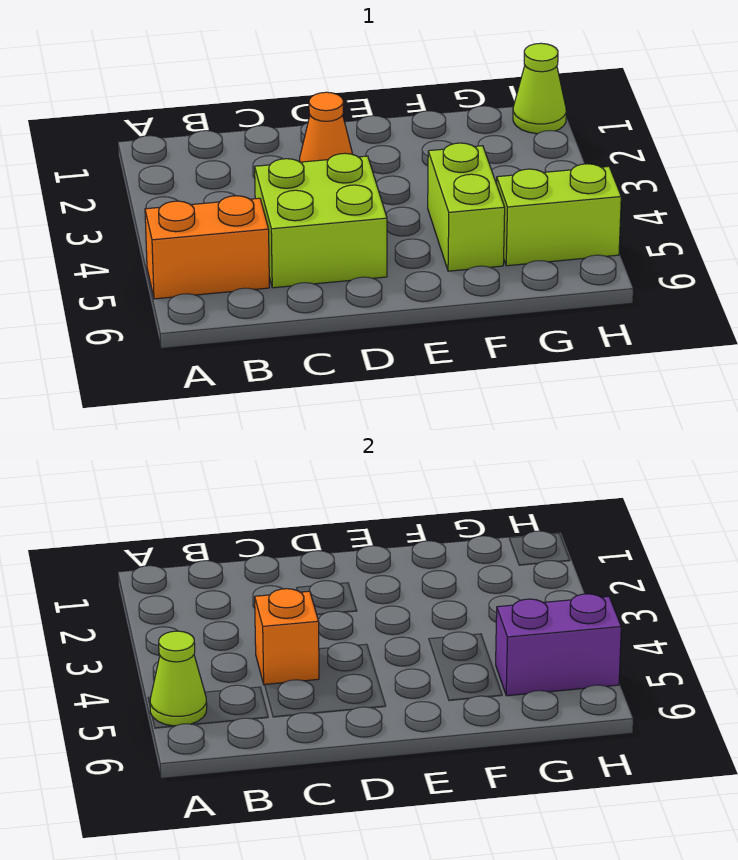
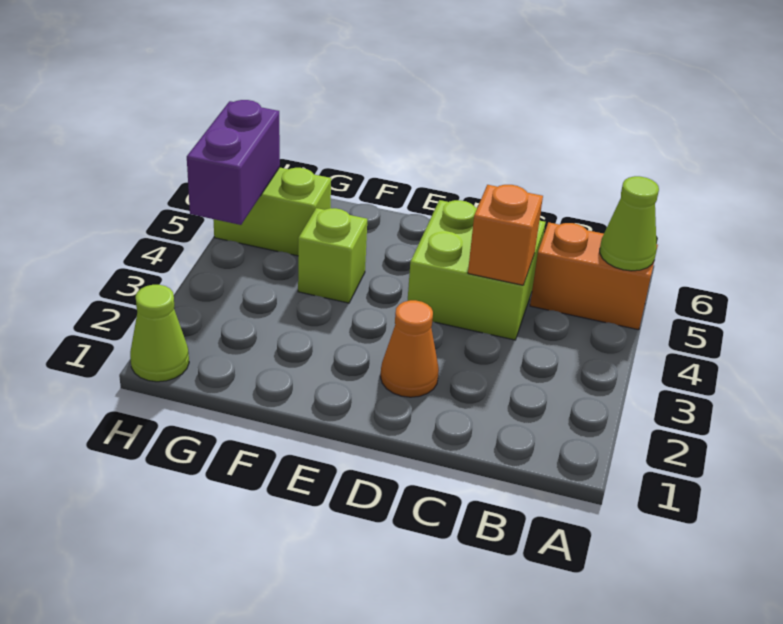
lime 1x2 brick [428,143,505,271] -> lime 1x1 brick [298,208,367,303]
purple 1x2 brick [496,594,621,696] -> purple 1x2 brick turned to [187,100,280,225]

